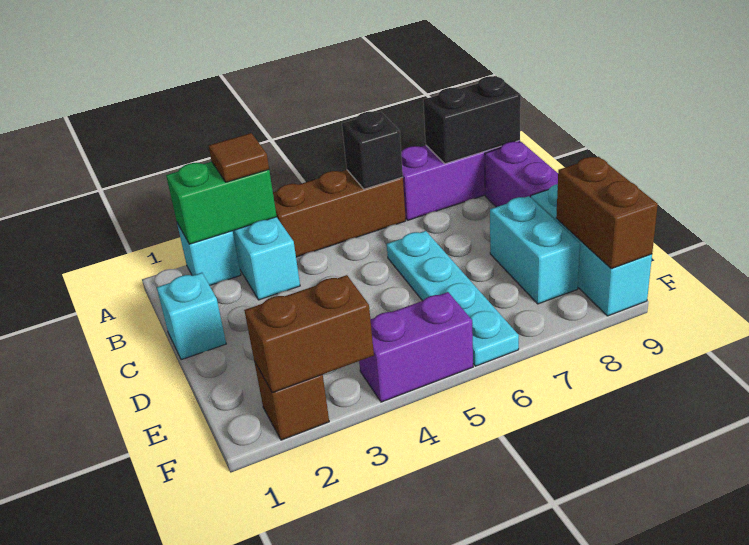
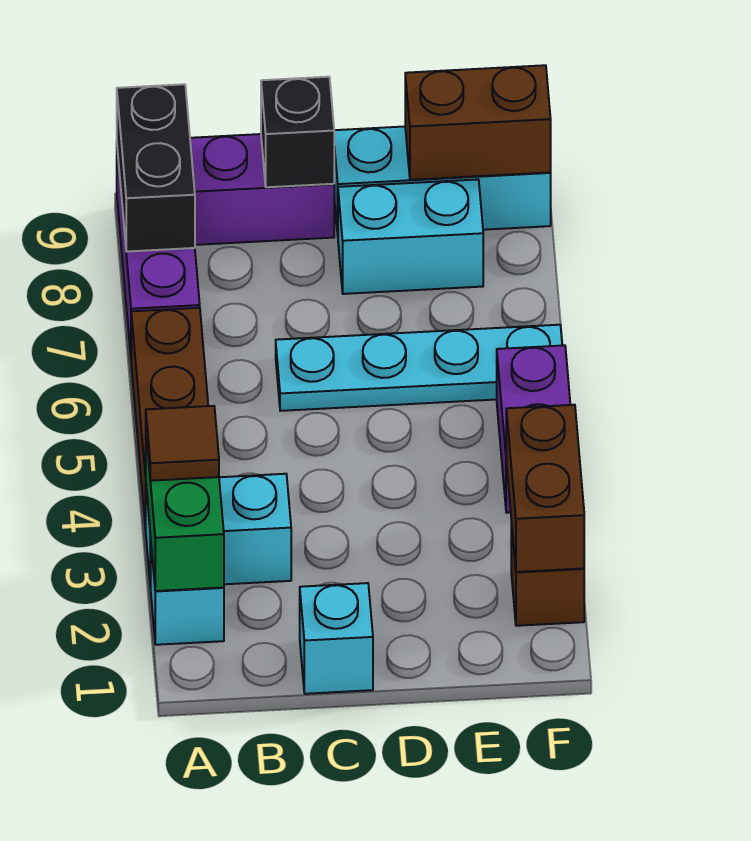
black 1x1 brick [342,112,403,189] -> black 1x1 brick moved to [261,77,334,187]

